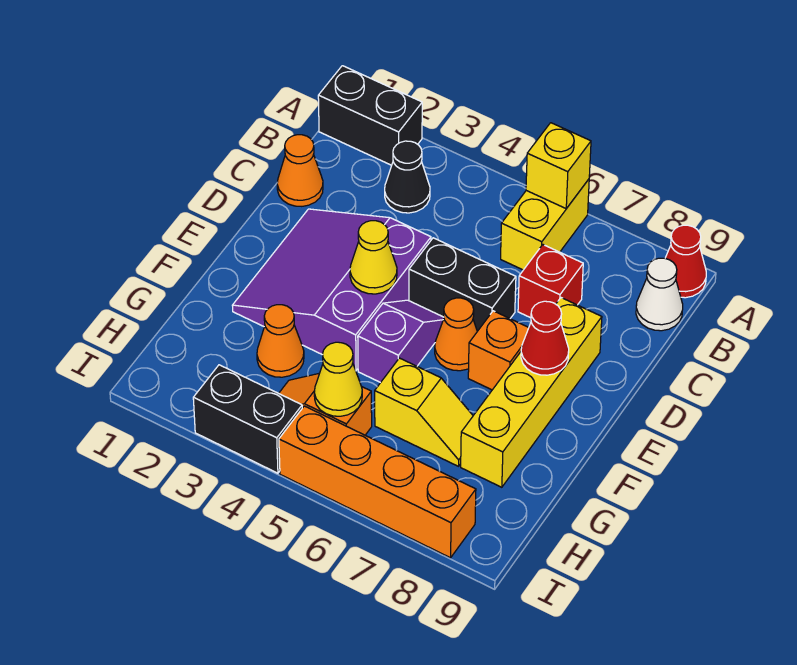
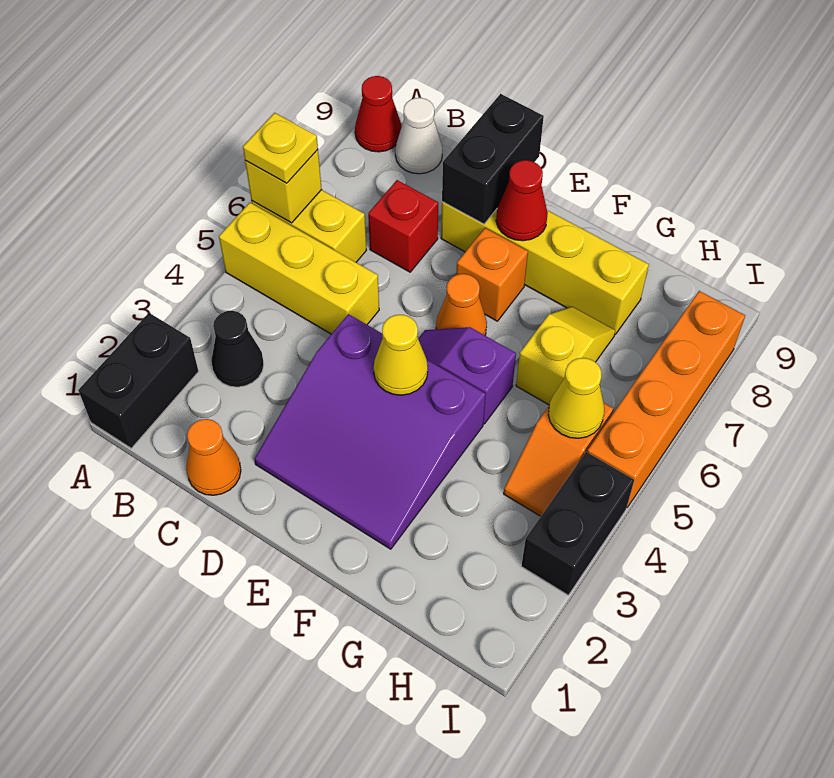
none -> yellow 1x3 brick [219,203,379,334]
none -> yellow 1x1 plate [243,113,318,183]
black 1x2 brick [409,238,516,331] -> black 1x2 brick moved to [442,94,544,224]
orange 1x1 cone [257,305,304,377] -> none

